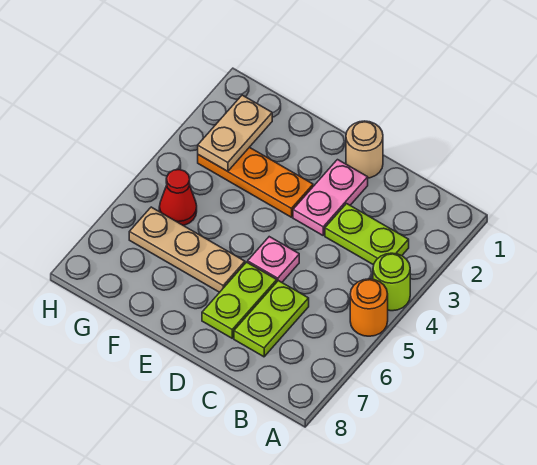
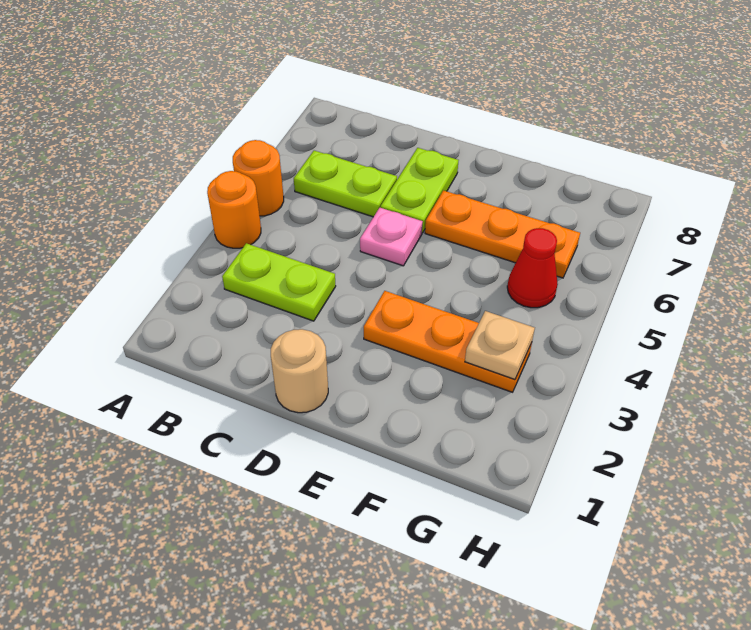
lime 1x1 round brick [373,253,410,311] -> orange 1x1 round brick [207,171,261,248]
lime 1x2 plate [234,281,309,357] -> lime 1x2 plate turned to [294,151,397,217]
pink 1x2 plate [293,160,368,235] -> none
tan 1x3 plate [129,207,245,292] -> orange 1x3 plate [425,190,580,278]
tan 1x2 plate [198,95,272,171] -> tan 1x1 plate [465,311,535,380]

